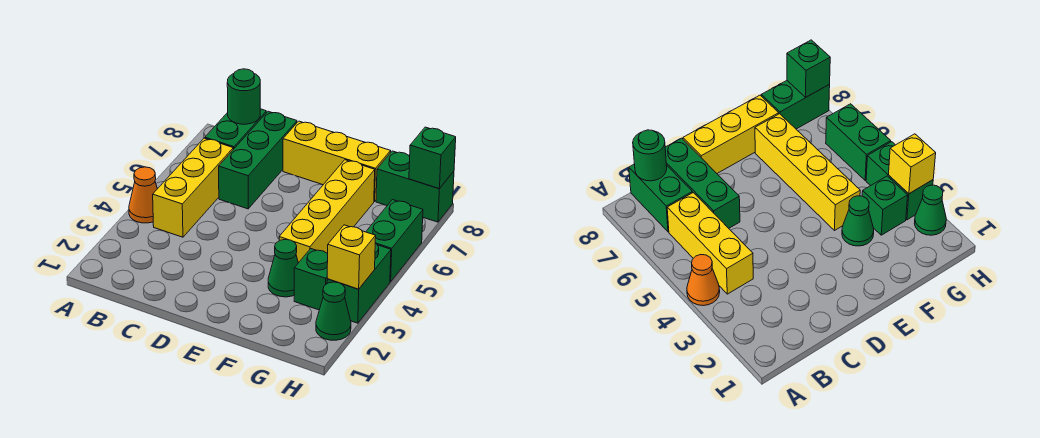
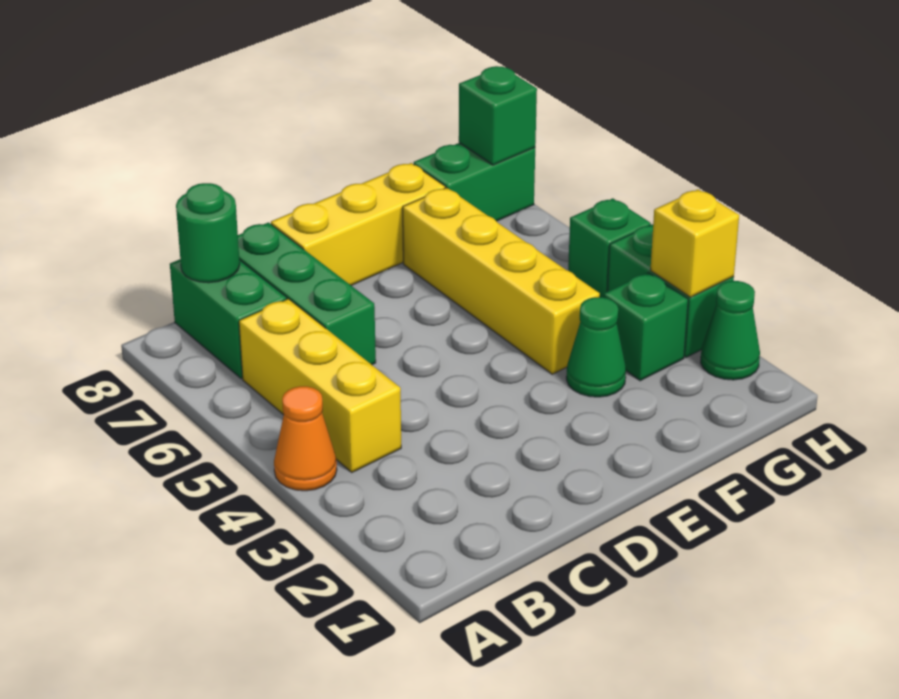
green 1x2 brick [366,200,423,282] -> green 1x1 brick [568,198,651,298]

